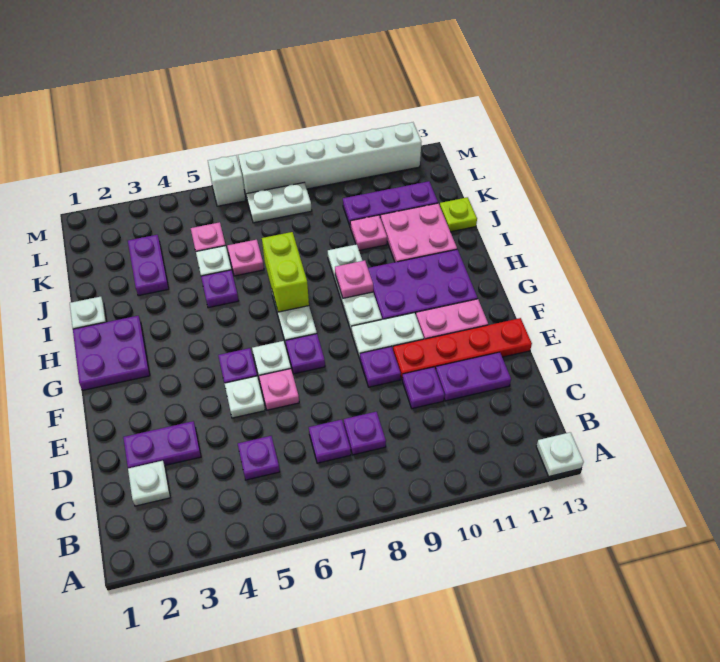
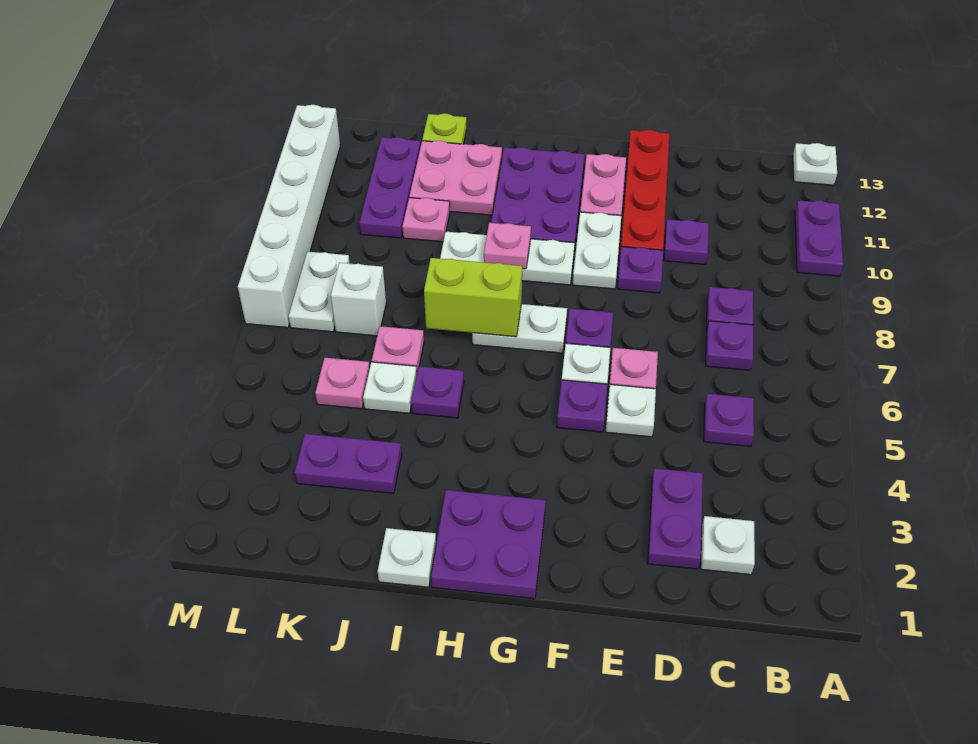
purple 1x2 plate [436,352,511,401] -> purple 1x2 plate moved to [795,200,843,276]
white 1x1 brick [208,155,246,206] -> white 1x1 brick moved to [331,263,386,336]

